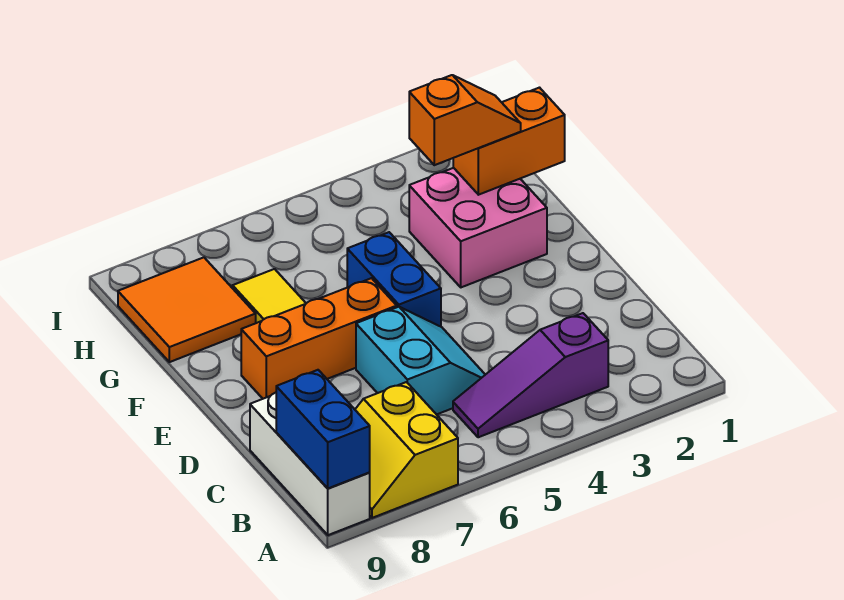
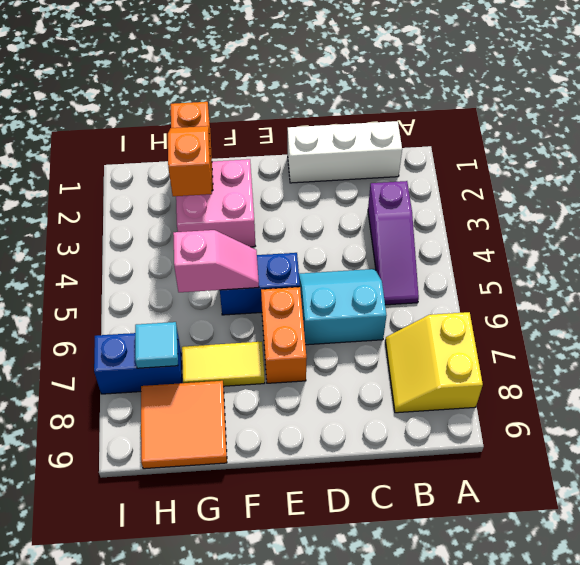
yellow 2x2 slope [355,382,458,518] -> yellow 2x2 slope turned to [385,312,483,413]
white 1x3 brick [250,393,370,535] -> white 1x3 brick moved to [288,121,402,183]
blue 1x2 brick [276,370,370,488] -> blue 1x2 brick moved to [94,332,182,394]
orange 1x3 brick [241,278,397,399] -> orange 1x2 brick [261,287,307,383]
none -> pink 1x2 slope [173,230,259,292]
none -> cyan 1x1 tile [135,322,178,368]

